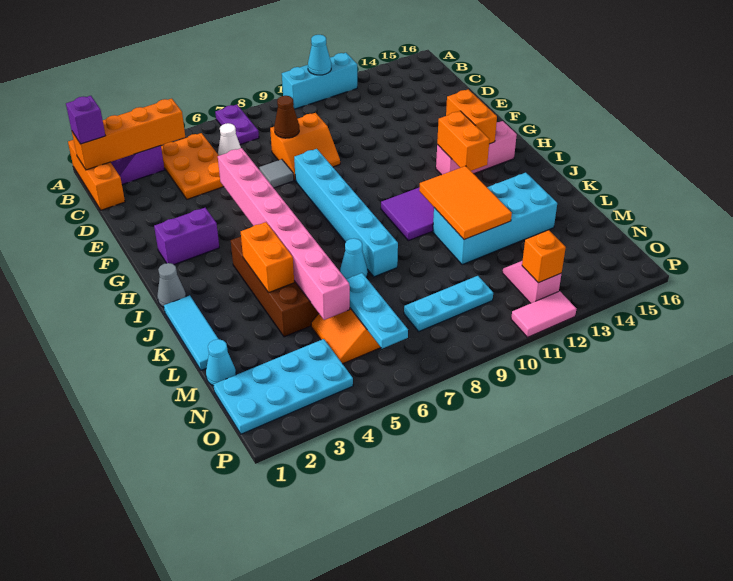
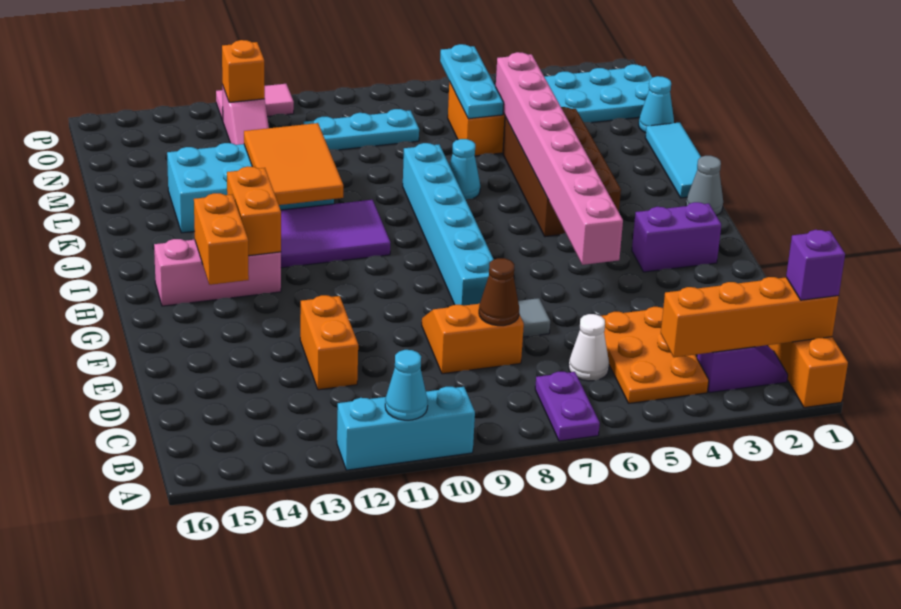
orange 1x2 brick [241,222,294,293] -> orange 1x2 brick moved to [300,295,358,390]

